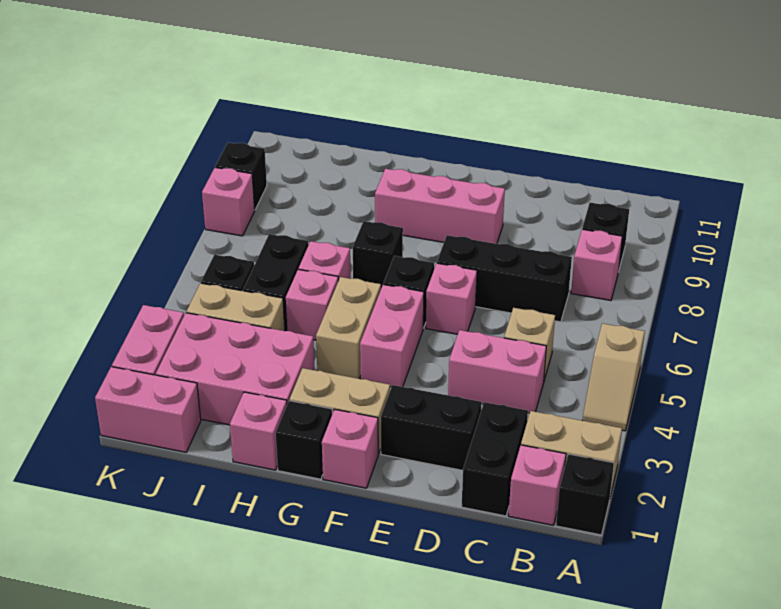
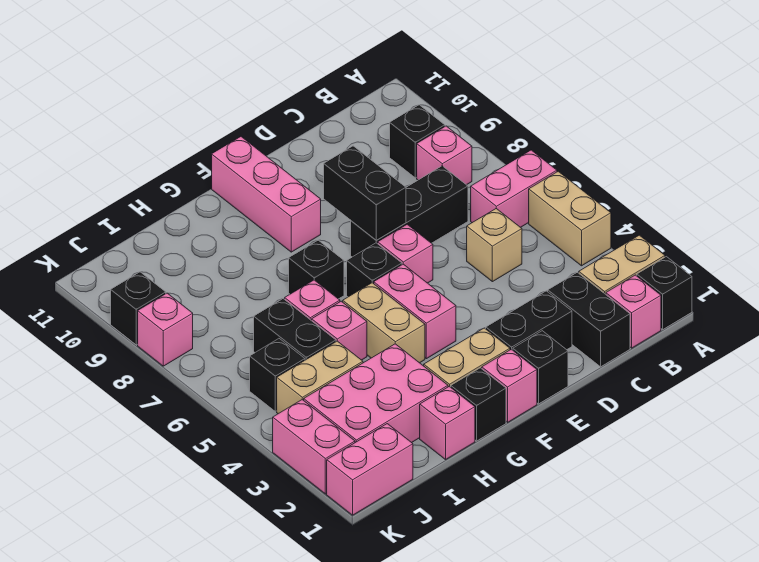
tan 1x2 slope [582,323,645,431] -> tan 1x2 brick [529,171,611,266]
pink 1x2 brick [448,330,546,413] -> pink 1x2 brick moved to [471,150,557,227]
none -> black 1x1 brick [513,331,568,404]
none -> black 1x2 brick [324,146,406,240]
pink 1x3 brick [375,169,505,244] -> pink 1x3 brick turned to [212,137,321,252]

